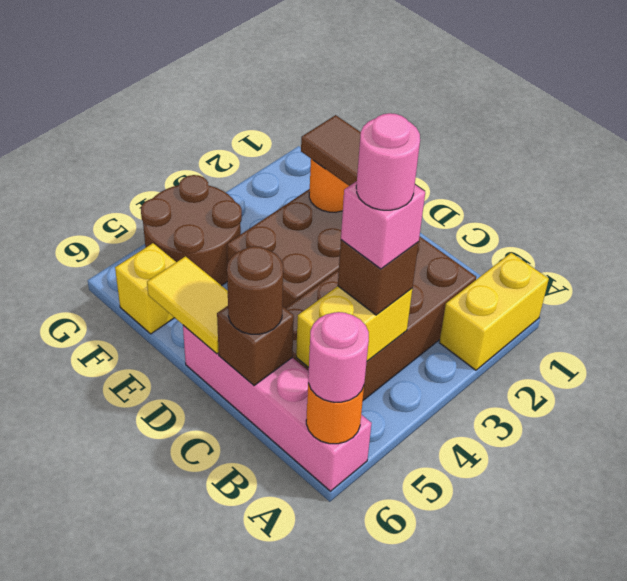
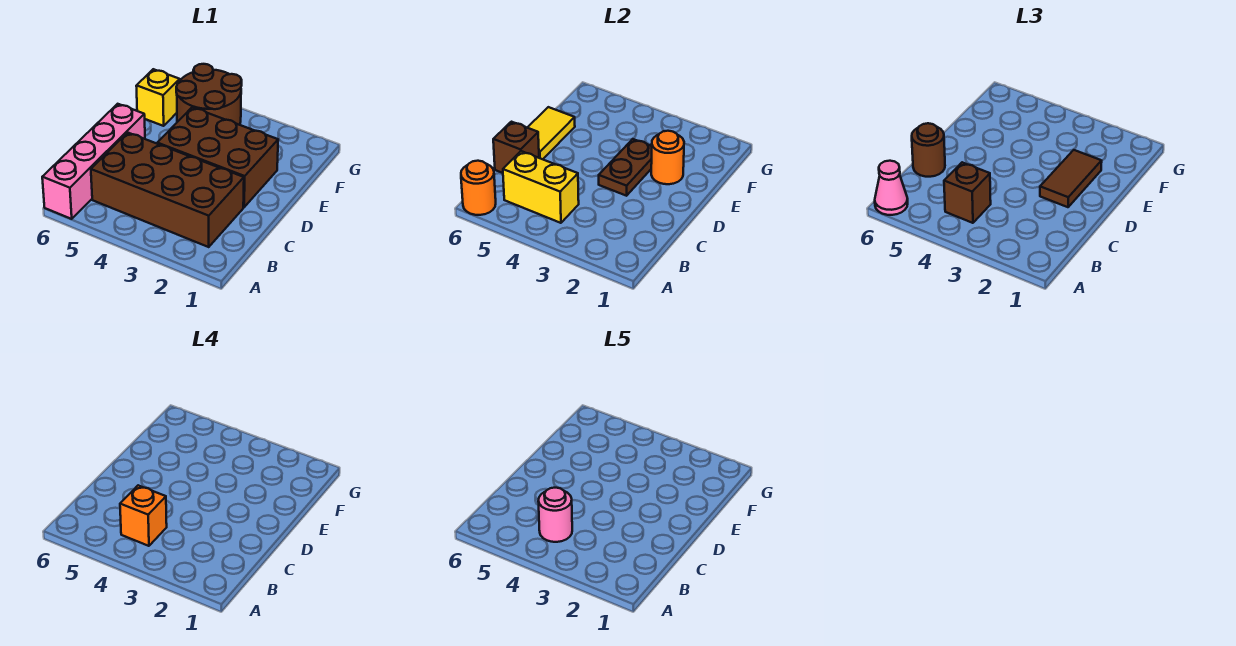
yellow 1x2 brick [439,253,549,370] -> none
pink 1x1 round brick [308,312,369,402] -> pink 1x1 cone [875,161,908,215]
pink 1x1 brick [341,181,425,269] -> orange 1x1 brick [120,485,167,546]
none -> brown 1x2 plate [599,139,652,196]

